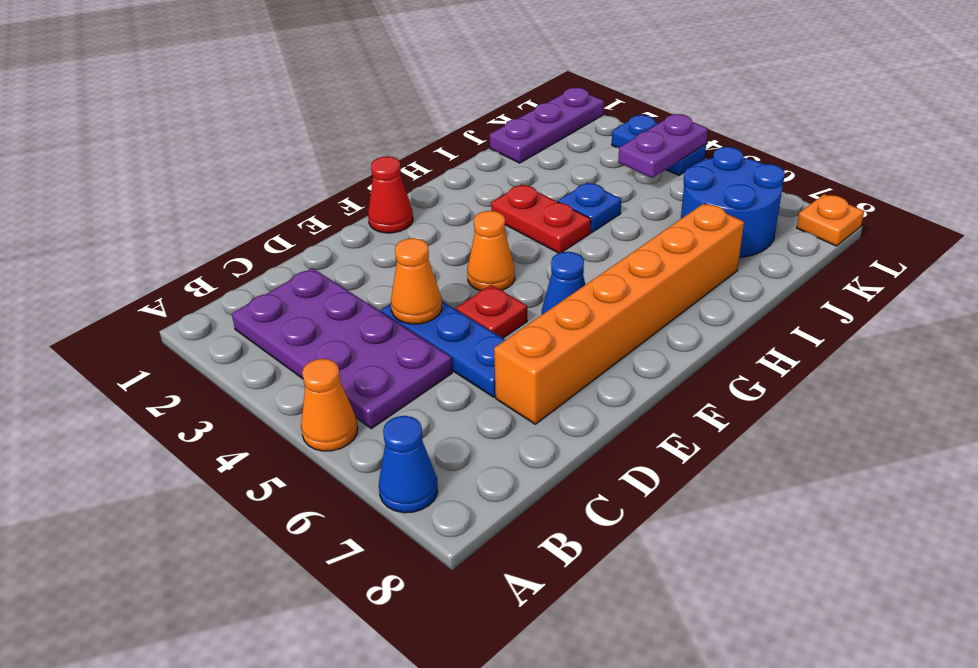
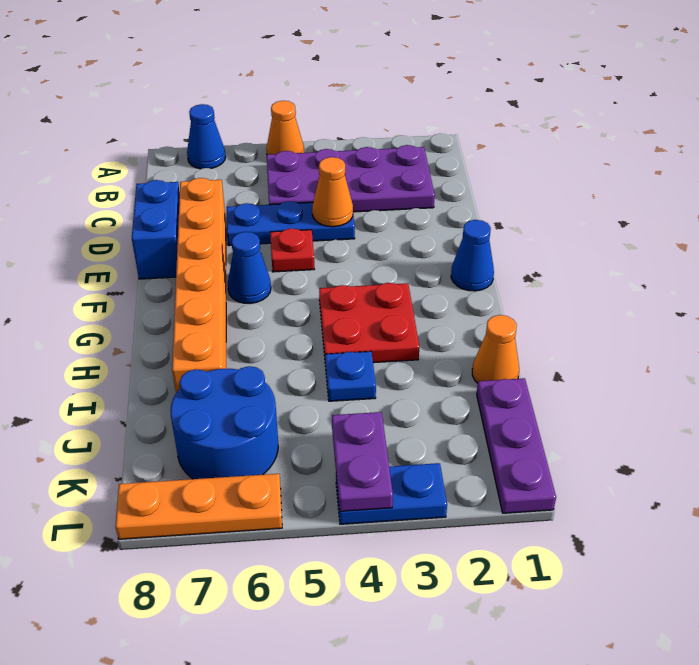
none -> blue 1x2 brick [132,180,180,279]
red 1x1 cone [368,156,413,233] -> blue 1x1 cone [451,220,494,291]
orange 1x1 cone [467,211,515,291] -> orange 1x1 cone moved to [472,315,519,383]
red 1x2 plate [491,184,591,253] -> red 2x2 plate [319,283,419,363]
orange 1x1 plate [797,194,864,246] -> orange 1x3 plate [115,474,282,539]

